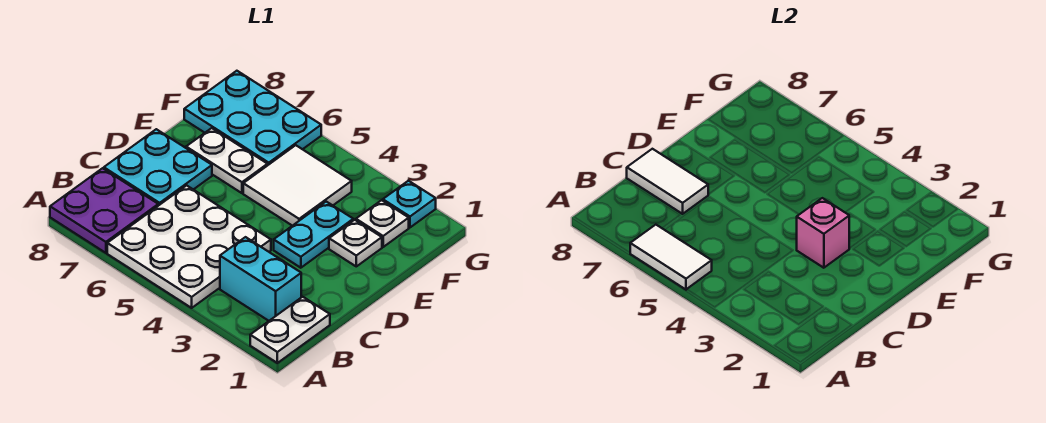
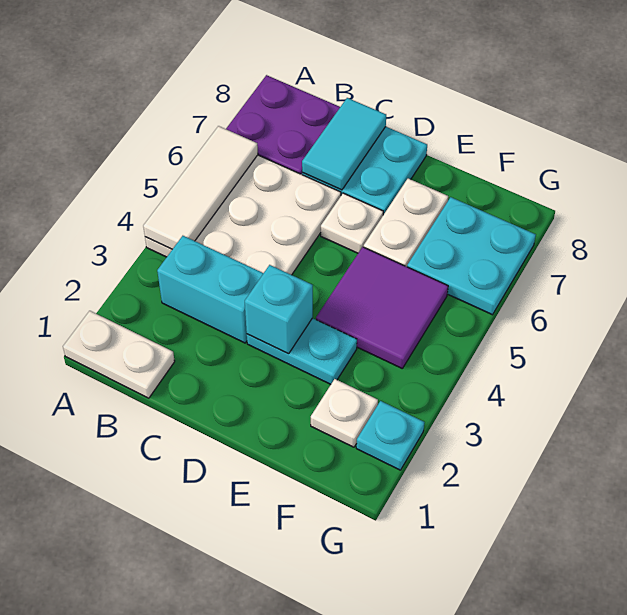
white 1x2 tile [630,225,712,290] -> white 1x3 tile [143,126,258,249]
cyan 1x2 brick [220,237,301,321] -> cyan 1x2 brick turned to [157,236,263,343]
white 1x2 tile [627,149,708,214] -> cyan 1x2 tile [302,98,386,190]
pink 1x1 brick [797,198,850,268] -> cyan 1x1 brick [245,265,313,354]
white 1x1 plate [329,220,382,266] -> white 1x1 plate moved to [321,193,383,253]
white 2x2 tile [243,145,352,226] -> purple 2x2 tile [316,247,448,368]
cyan 2x3 plate [184,71,321,165] -> cyan 2x2 plate [407,197,536,315]

